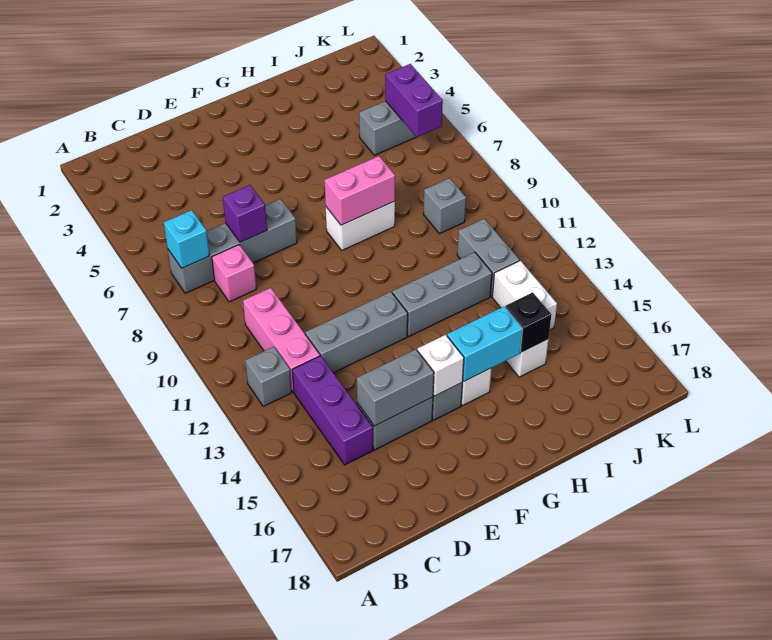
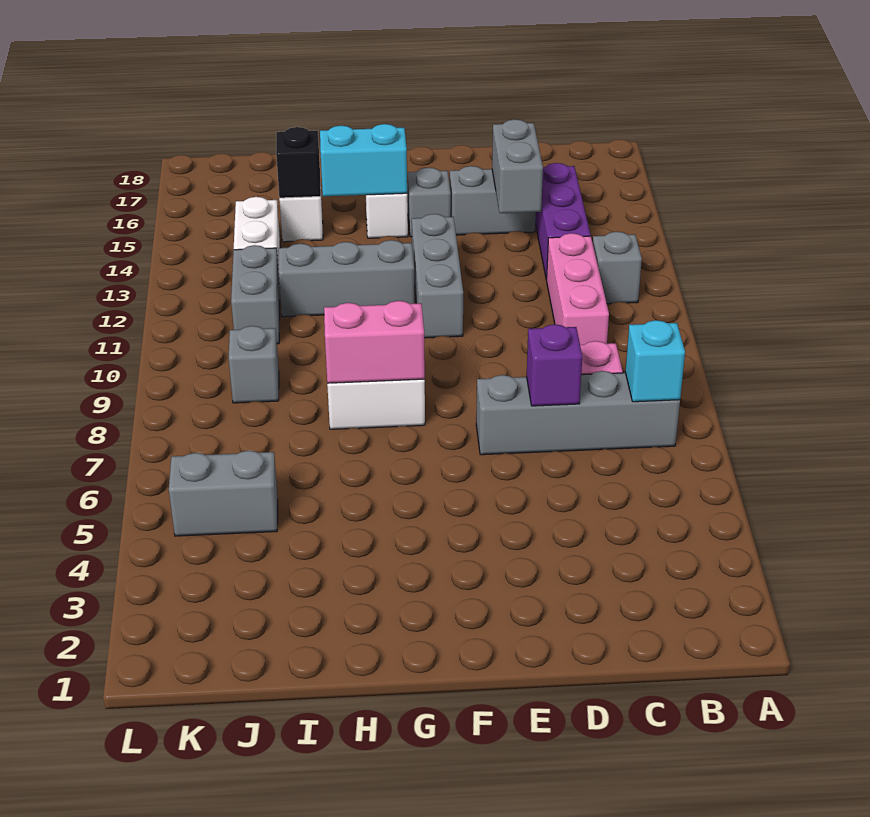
grey 1x3 brick [305,292,408,373] -> grey 1x3 brick turned to [412,214,463,338]
grey 1x2 brick [357,349,434,426] -> grey 1x2 brick turned to [492,119,543,213]
white 1x1 brick [417,335,464,396] -> none
purple 1x2 brick [385,64,443,137] -> none

